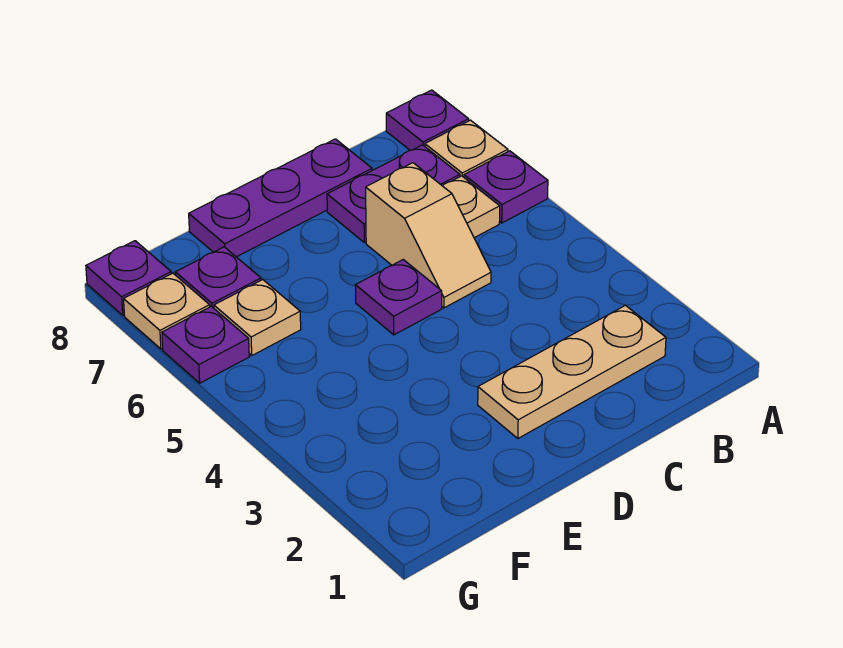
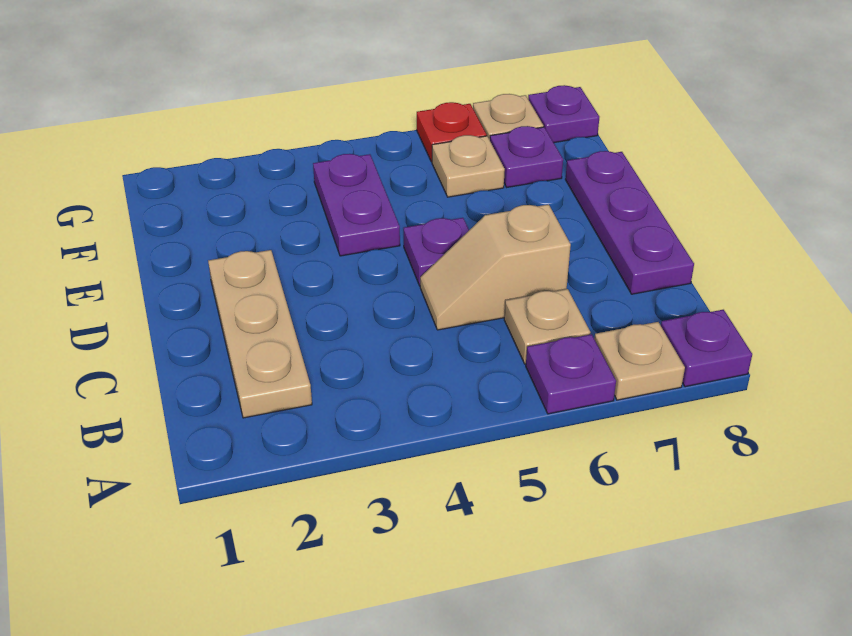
purple 1x2 plate [327,145,460,243] -> purple 1x2 plate moved to [313,154,400,256]
purple 1x1 plate [162,306,249,383] -> red 1x1 plate [417,102,487,162]

